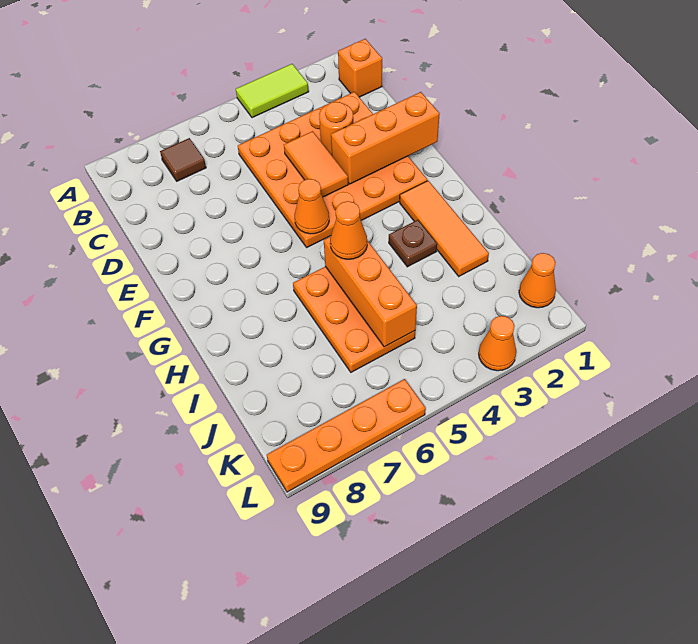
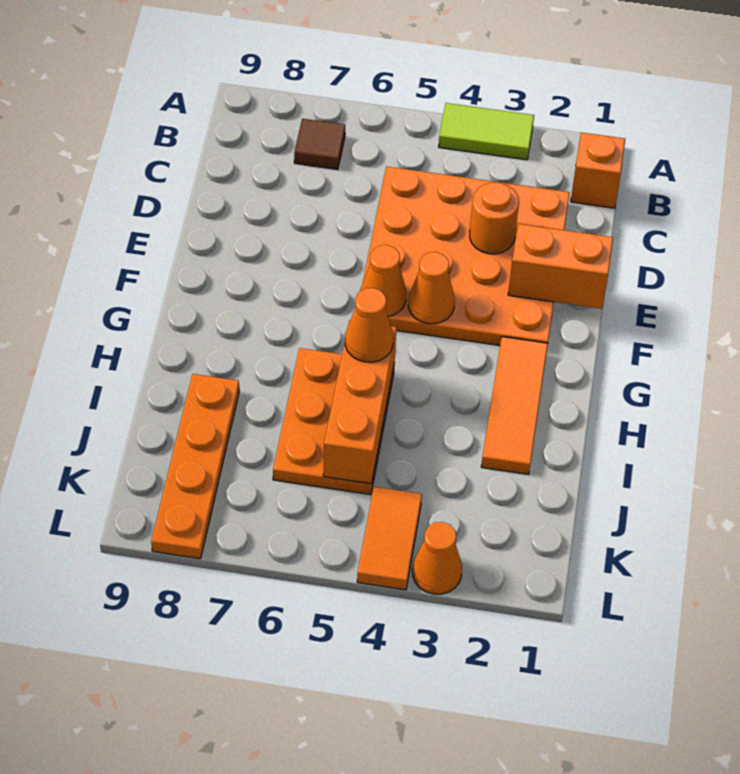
orange 1x2 tile [284,131,348,197] -> orange 1x2 tile moved to [357,487,422,590]
orange 1x3 brick [331,92,440,184] -> orange 1x2 brick [508,224,613,309]
brown 1x1 plate [389,220,437,267] -> none
orange 1x1 cone [519,253,556,308] -> orange 1x1 cone moved to [408,252,455,324]
orange 1x4 plate [267,379,426,492] -> orange 1x4 plate turned to [151,374,239,559]

